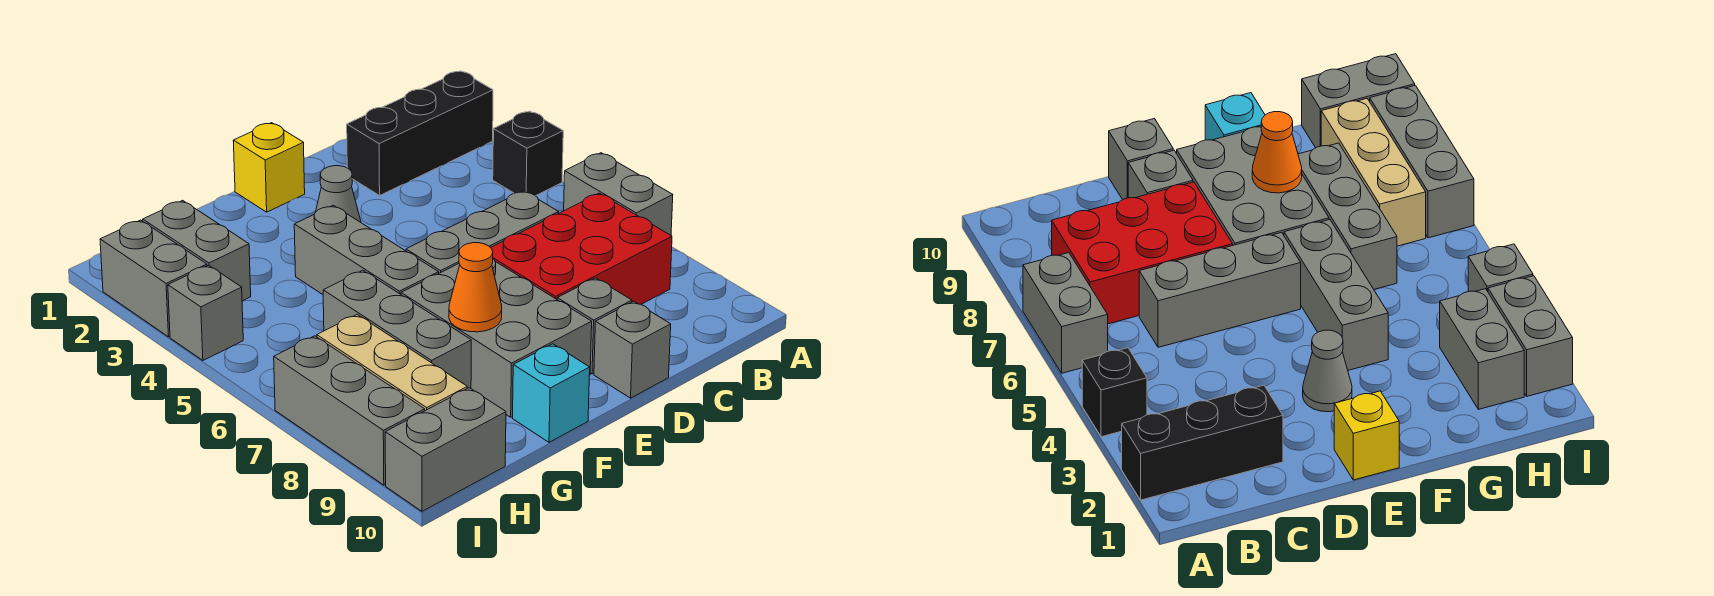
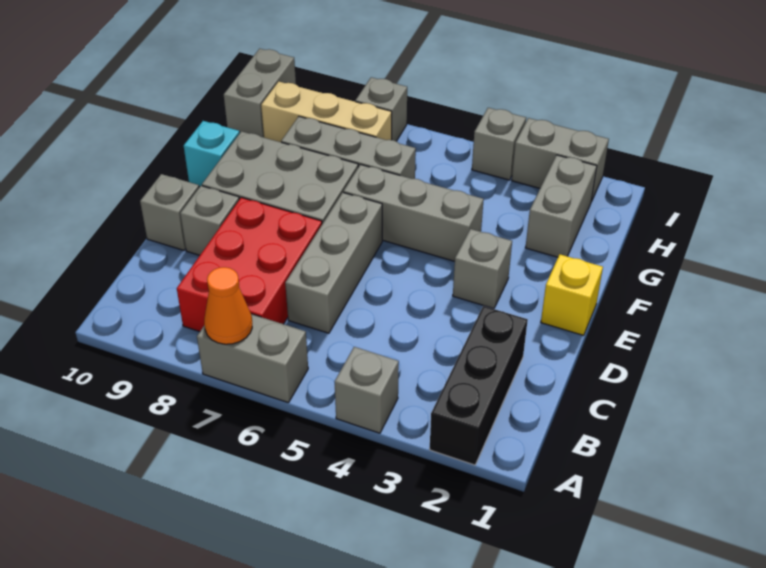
black 1x1 brick [493,111,563,196] -> grey 1x1 brick [335,347,399,433]
grey 1x1 cone [316,166,361,222] -> grey 1x1 brick [453,229,512,308]
orange 1x1 cone [449,243,502,332] -> orange 1x1 cone moved to [204,267,252,344]
grey 1x2 brick [143,200,251,301] -> grey 1x2 brick turned to [525,155,597,257]
grey 1x3 brick [274,336,425,485] -> grey 1x1 brick [355,77,407,141]

